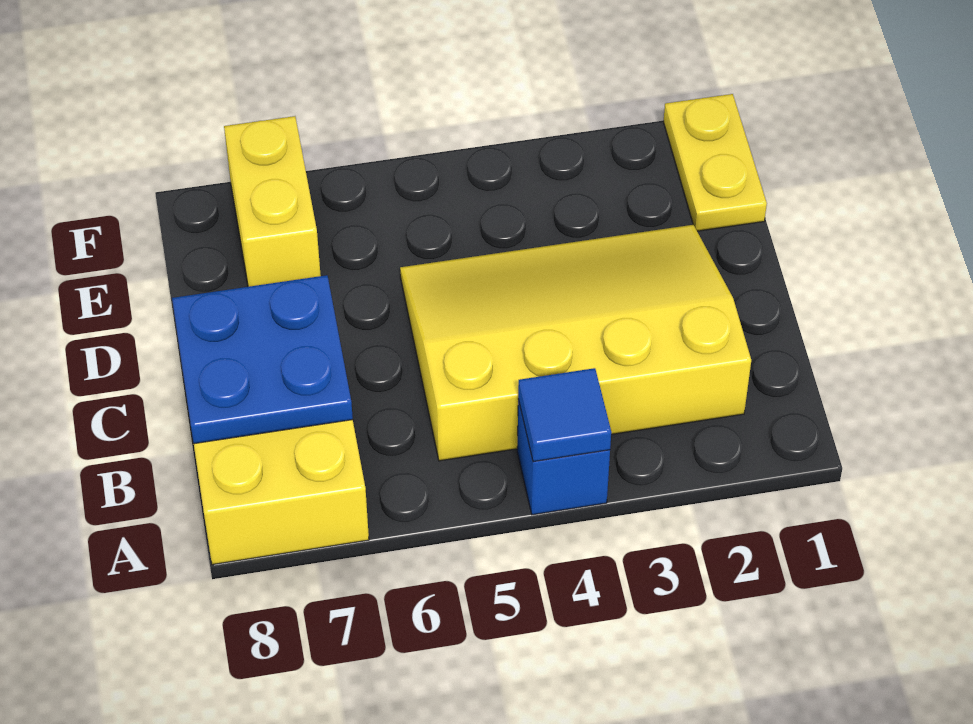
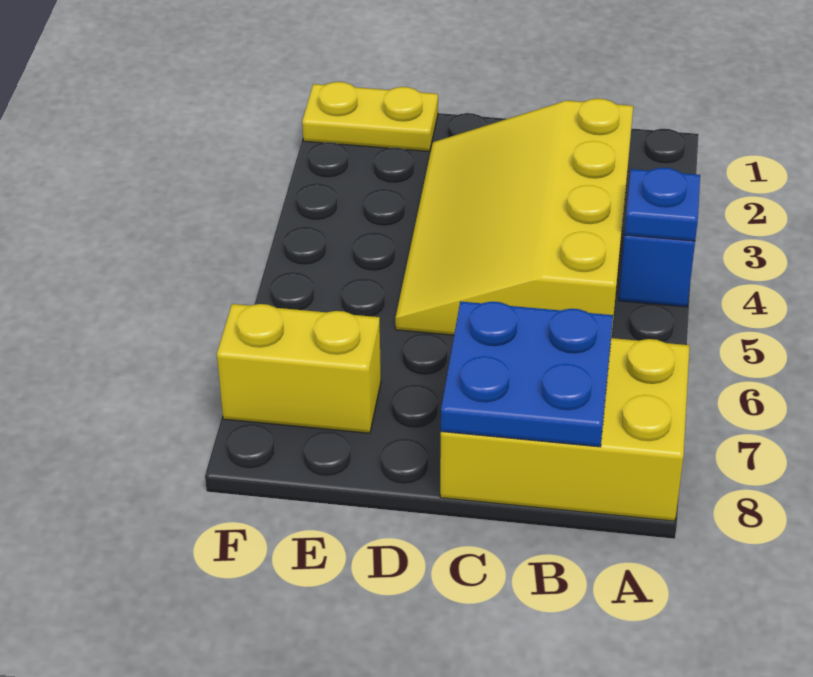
blue 1x1 tile [518,368,611,462] -> blue 1x1 plate [625,168,700,241]

